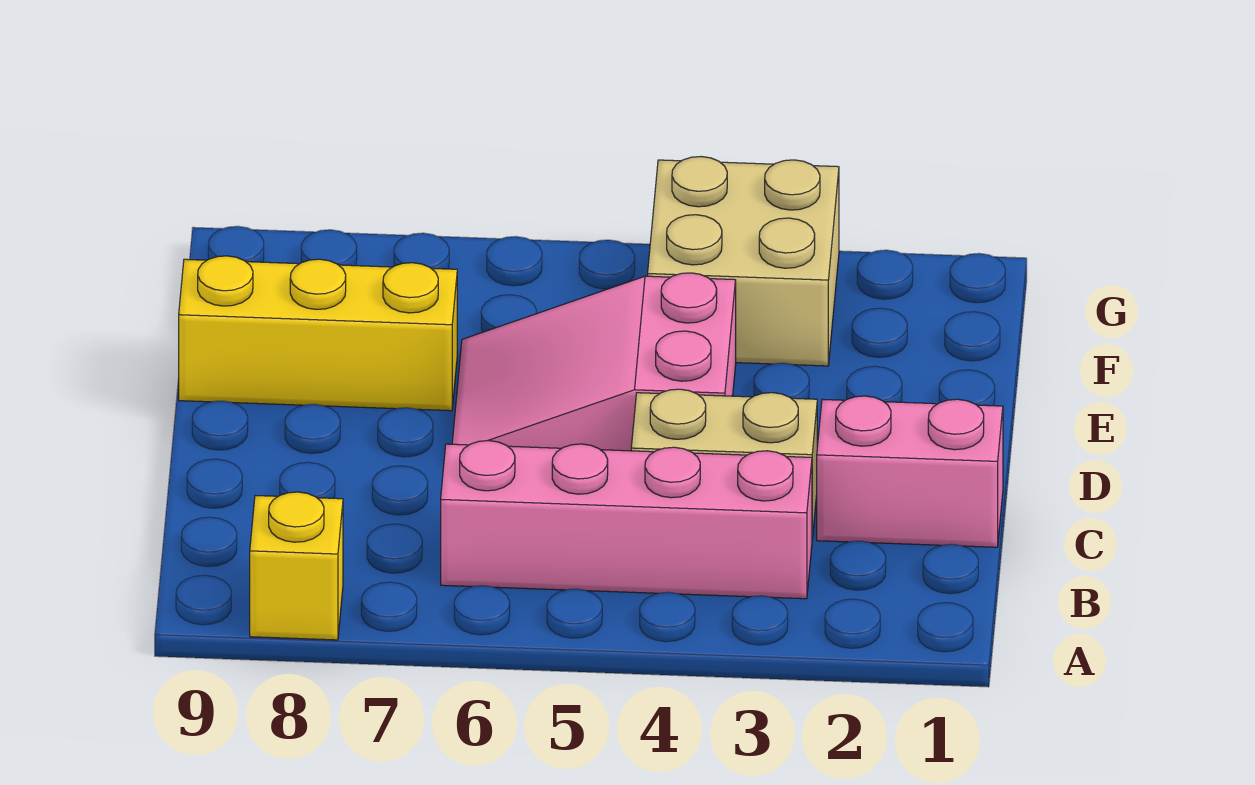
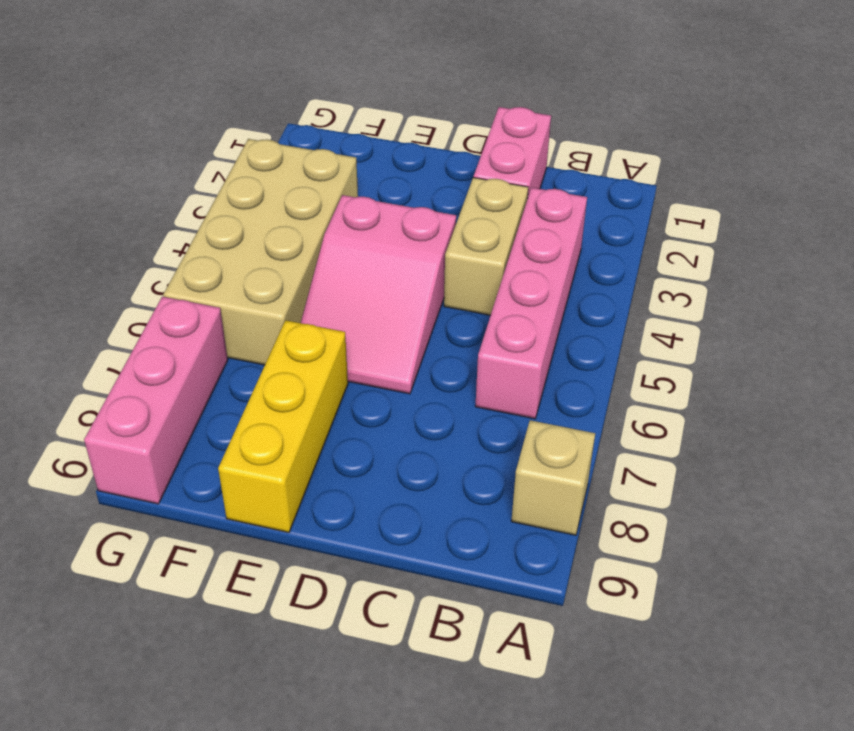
yellow 1x1 brick [250,492,343,640] -> tan 1x1 brick [511,420,595,535]
tan 2x2 brick [648,157,839,366] -> tan 2x4 brick [163,139,358,365]
none -> pink 1x3 brick [84,297,228,504]

